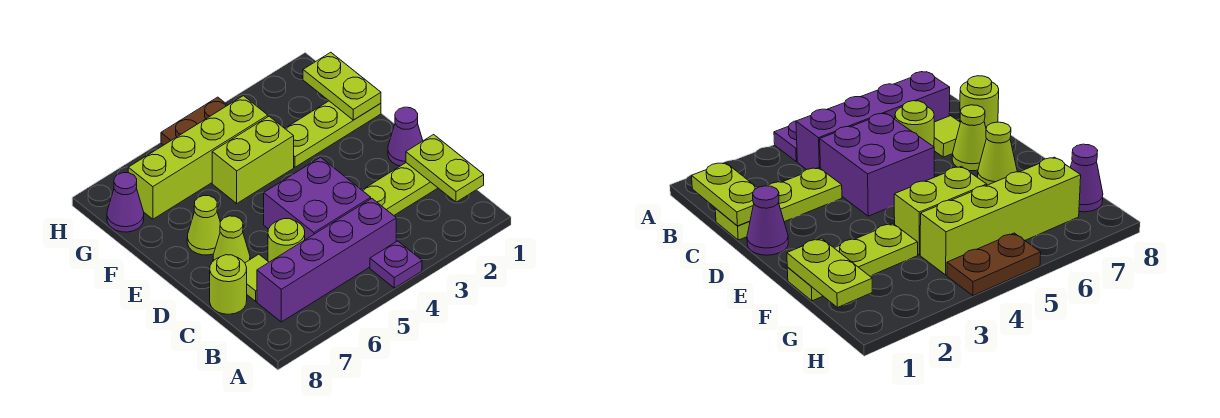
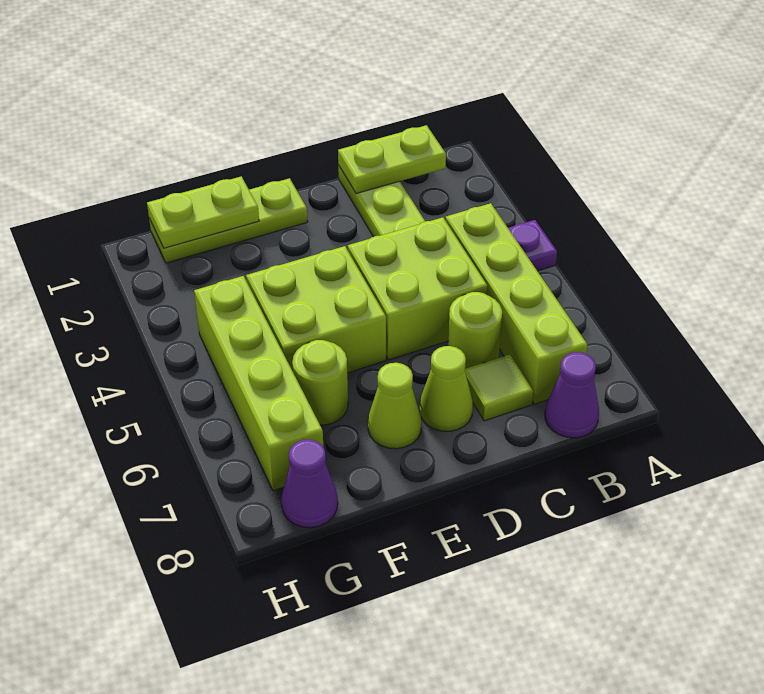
purple 1x4 brick [257,199,396,322] -> lime 1x4 brick [445,203,588,404]
purple 2x2 brick [264,157,371,240] -> lime 2x2 brick [348,217,487,360]
lime 1x1 round brick [210,255,247,314] -> lime 1x1 round brick moved to [292,340,348,425]
purple 1x1 cone [388,107,423,166] -> purple 1x1 cone moved to [545,352,599,438]
lime 1x3 plate [285,101,381,167] -> lime 1x3 plate turned to [149,178,308,263]
lime 1x2 brick [212,116,294,203] -> lime 2x2 brick [246,246,386,373]
brown 1x2 plate [161,97,228,145] -> none

